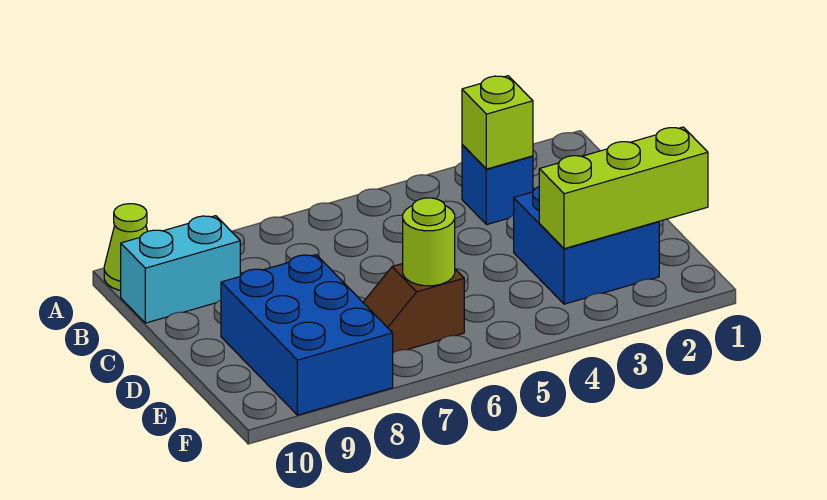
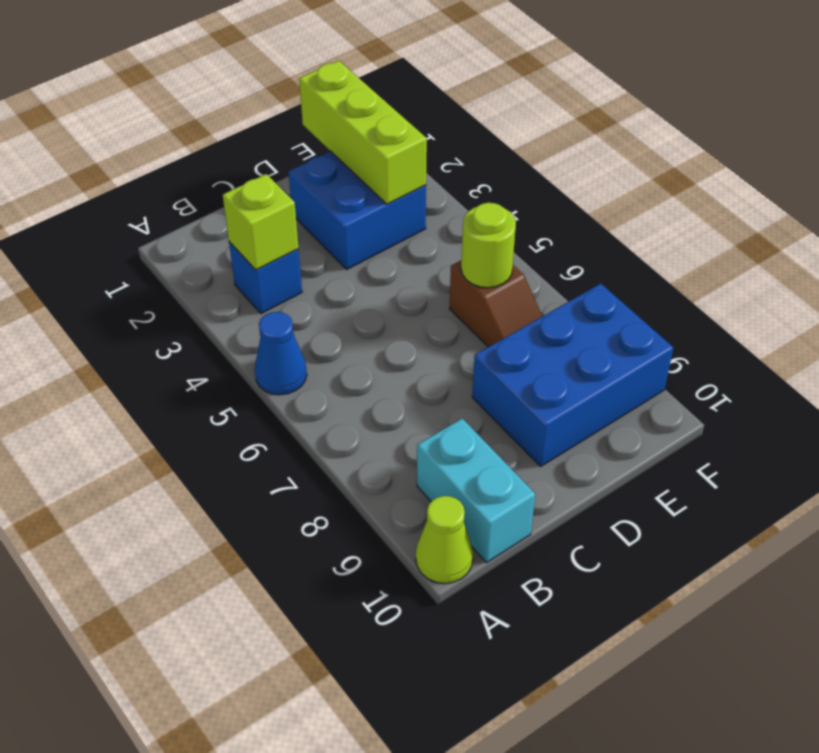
none -> blue 1x1 cone [255,312,307,395]

